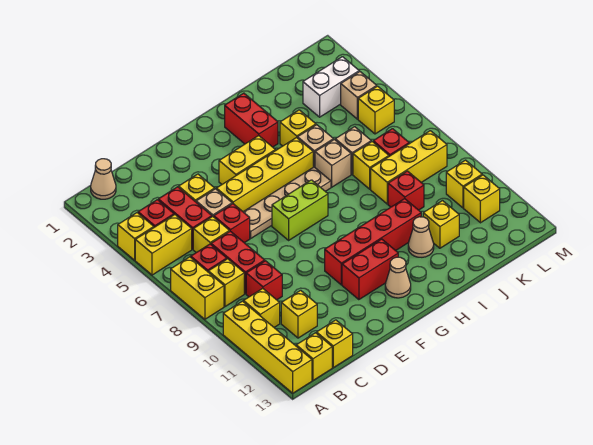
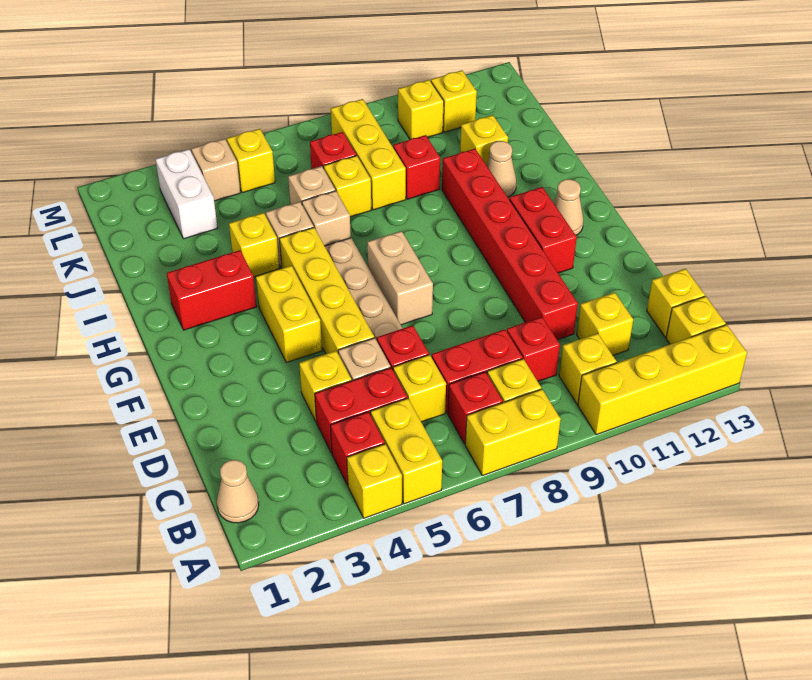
lime 1x2 brick [272,180,328,240] -> tan 1x2 brick [367,231,433,325]
red 1x4 brick [325,199,421,285] -> red 1x6 brick [442,149,578,340]

